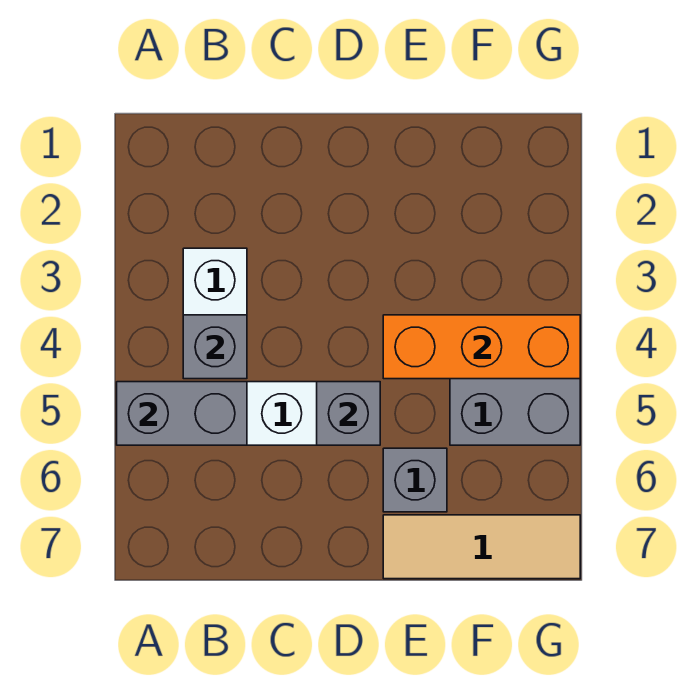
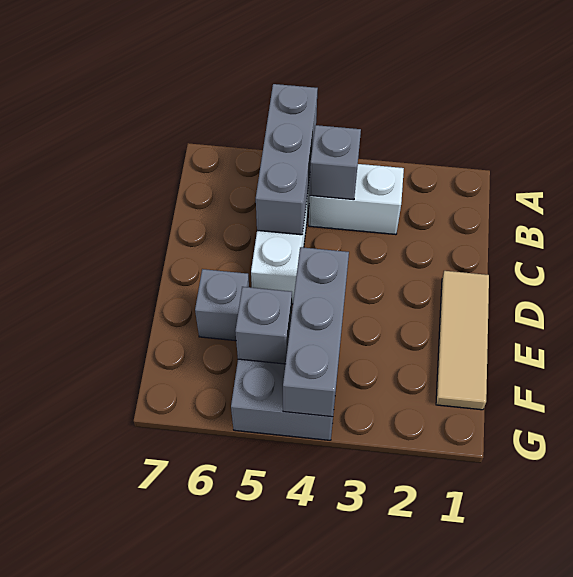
grey 1x2 brick [117,382,247,445] -> grey 1x3 brick [256,84,318,235]
grey 1x1 brick [317,382,380,445] -> grey 1x1 brick moved to [235,287,292,364]
orange 1x3 brick [383,315,580,379] -> grey 1x3 brick [283,247,349,417]
tan 1x3 tile [383,515,580,579] -> tan 1x3 tile moved to [436,271,489,410]

